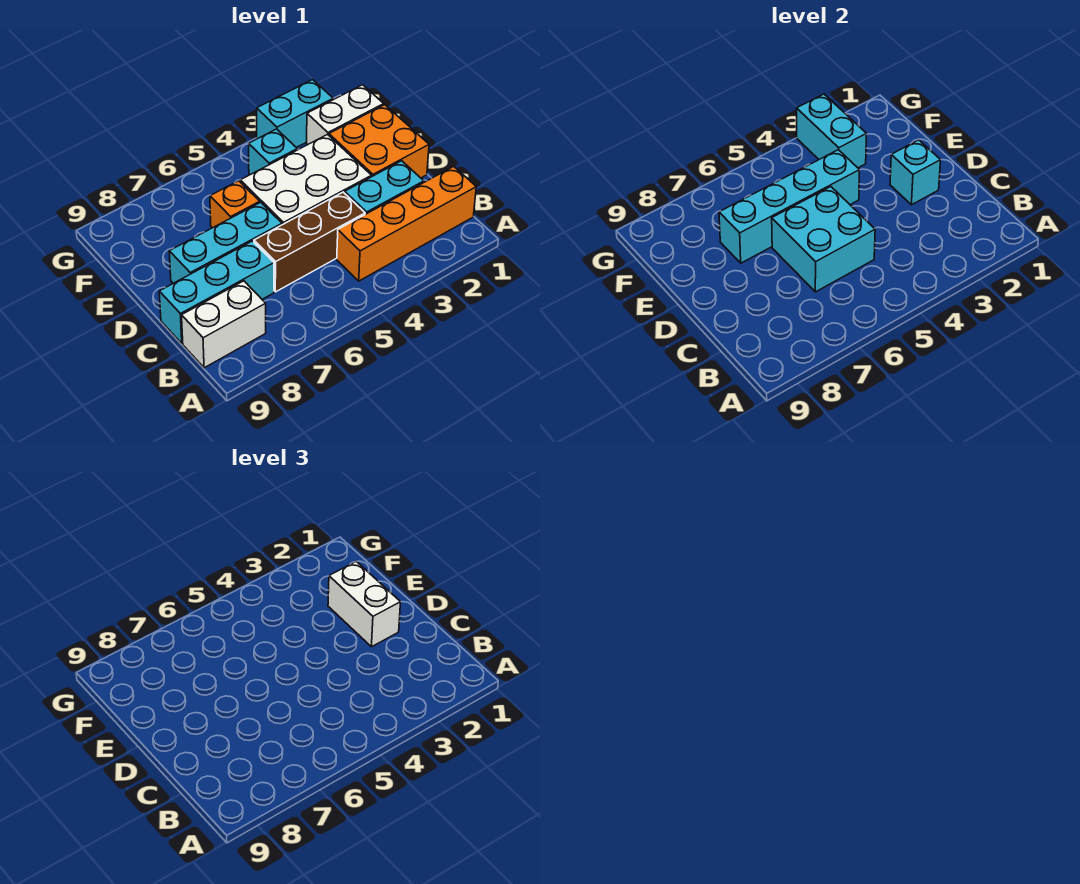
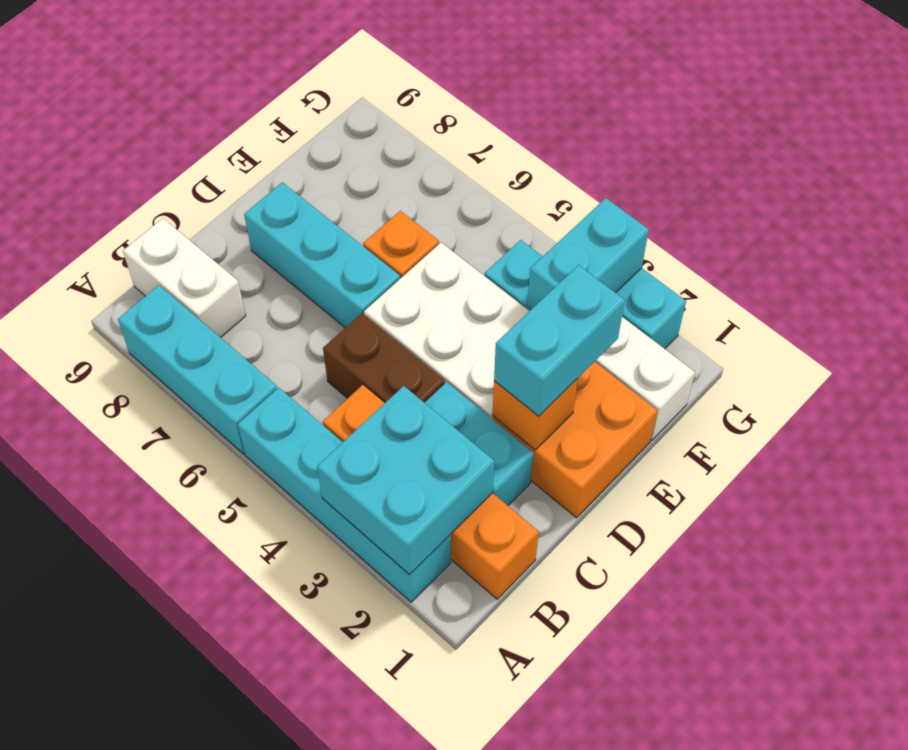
brown 1x3 brick [254,192,365,292] -> brown 1x2 brick [323,313,445,403]
cyan 2x2 brick [772,187,875,292] -> cyan 2x2 brick moved to [317,386,494,575]
cyan 1x3 brick [159,241,274,343] -> cyan 1x3 brick moved to [118,285,277,454]
cyan 1x1 brick [890,140,941,205] -> orange 1x1 brick [493,378,578,450]
white 1x2 brick [328,561,401,647] -> cyan 1x2 brick [494,265,625,416]
cyan 1x4 brick [719,150,860,263] -> cyan 1x4 brick moved to [238,388,451,602]

